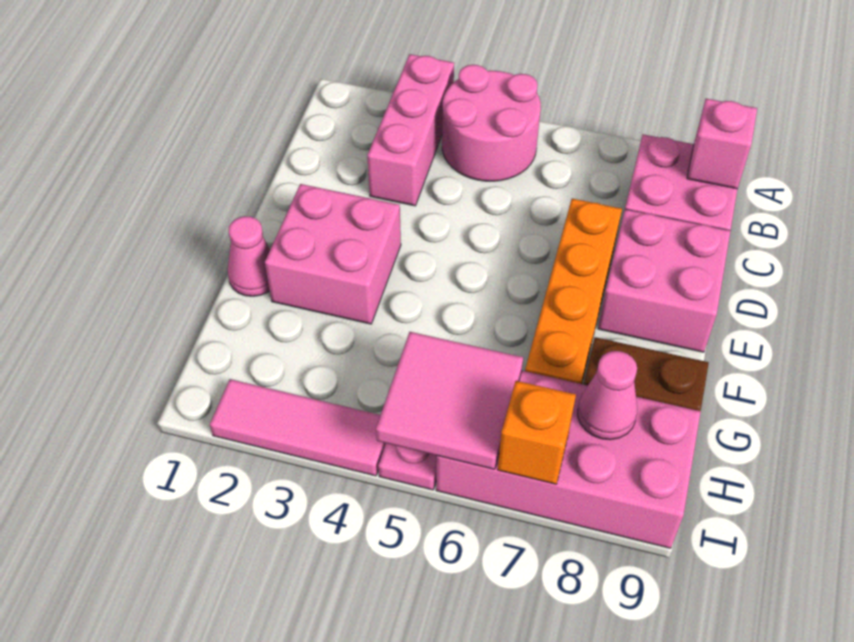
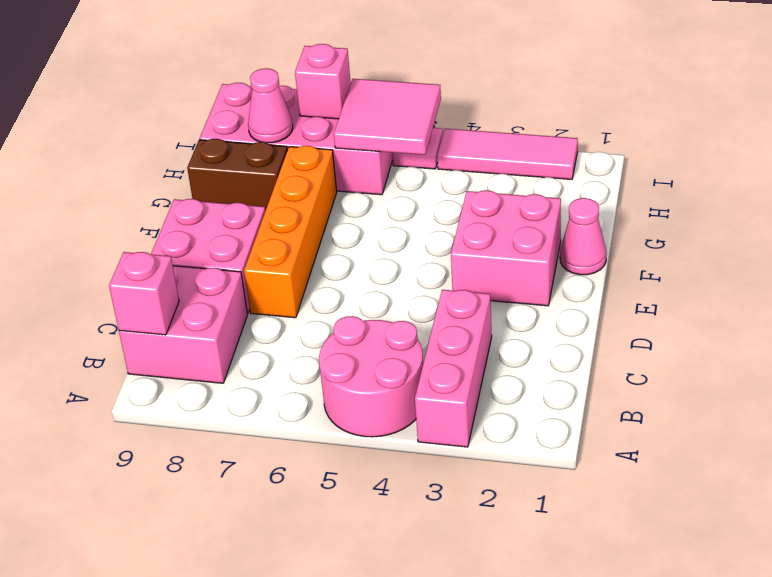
orange 1x1 brick [498,381,576,484] -> pink 1x1 brick [295,44,351,119]

